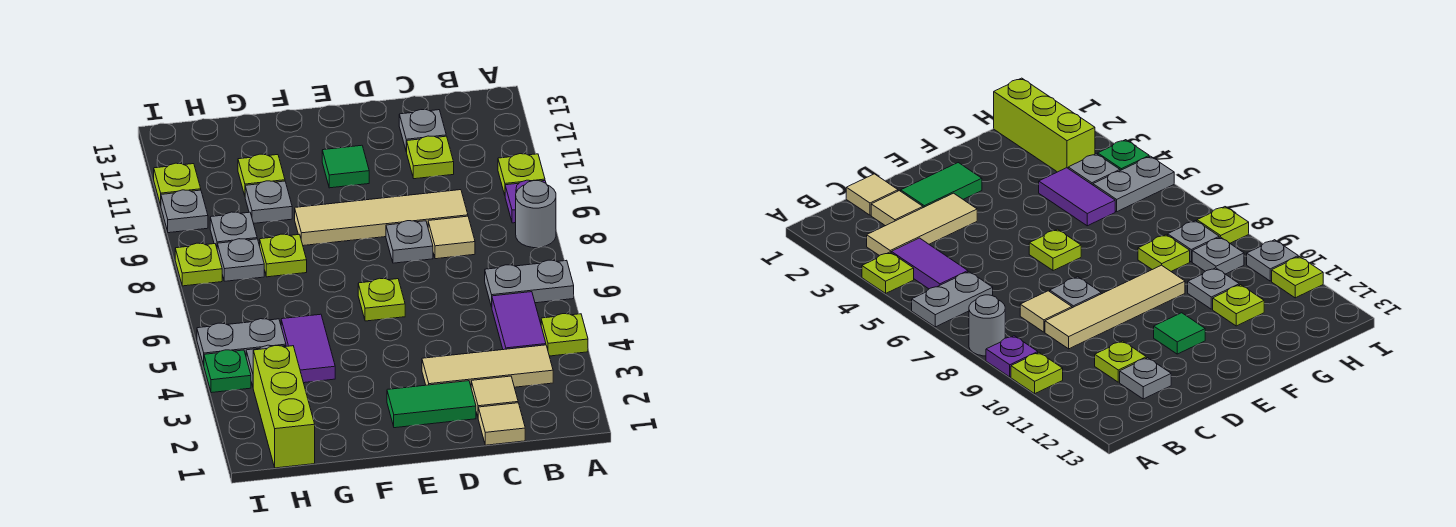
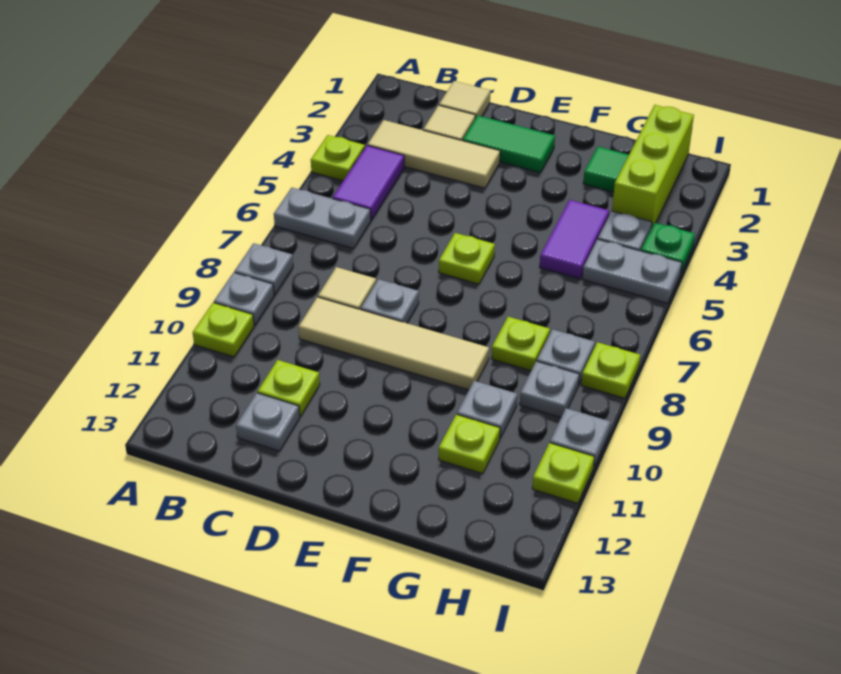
grey 1x1 round brick [516,180,556,248] -> grey 1x1 plate [234,243,293,295]
purple 1x1 plate [505,180,546,223] -> grey 1x1 plate [214,272,274,326]
green 1x1 tile [322,145,369,188] -> green 1x1 tile moved to [583,147,629,192]

